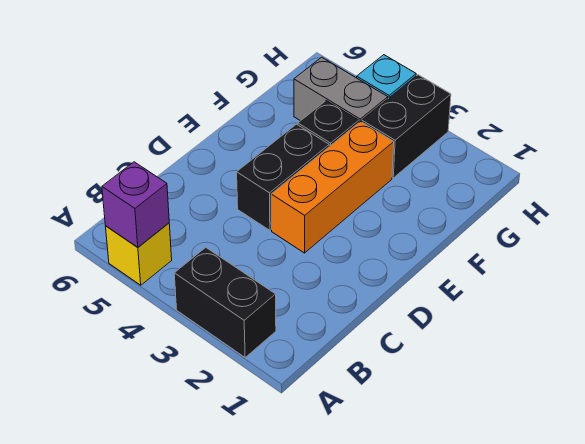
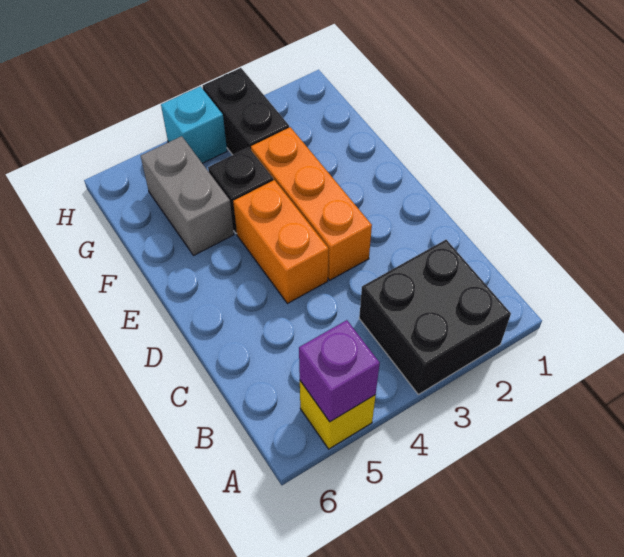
black 1x2 brick [174,247,276,357] -> black 2x2 brick [359,240,511,394]
black 1x2 brick [237,124,329,230] -> orange 1x2 brick [233,180,329,303]
grey 1x2 brick [294,57,388,122] -> grey 1x2 brick turned to [141,136,234,255]

